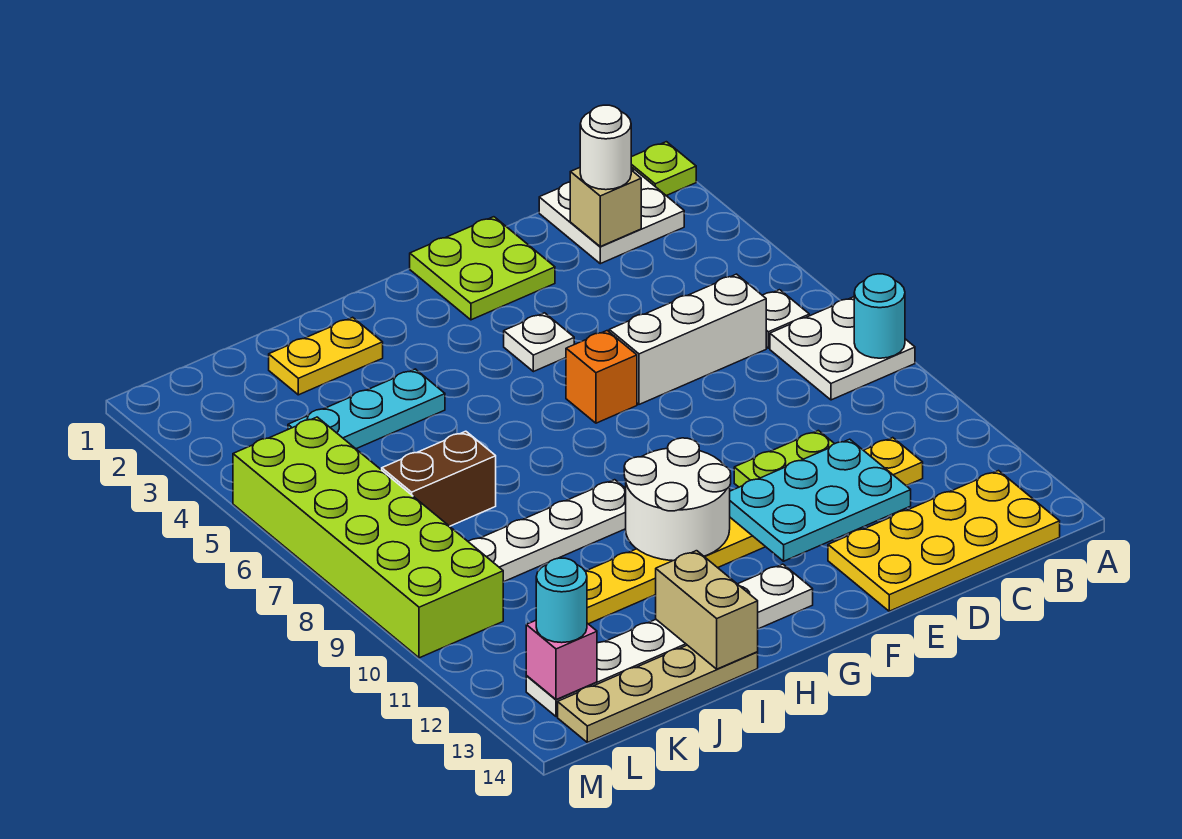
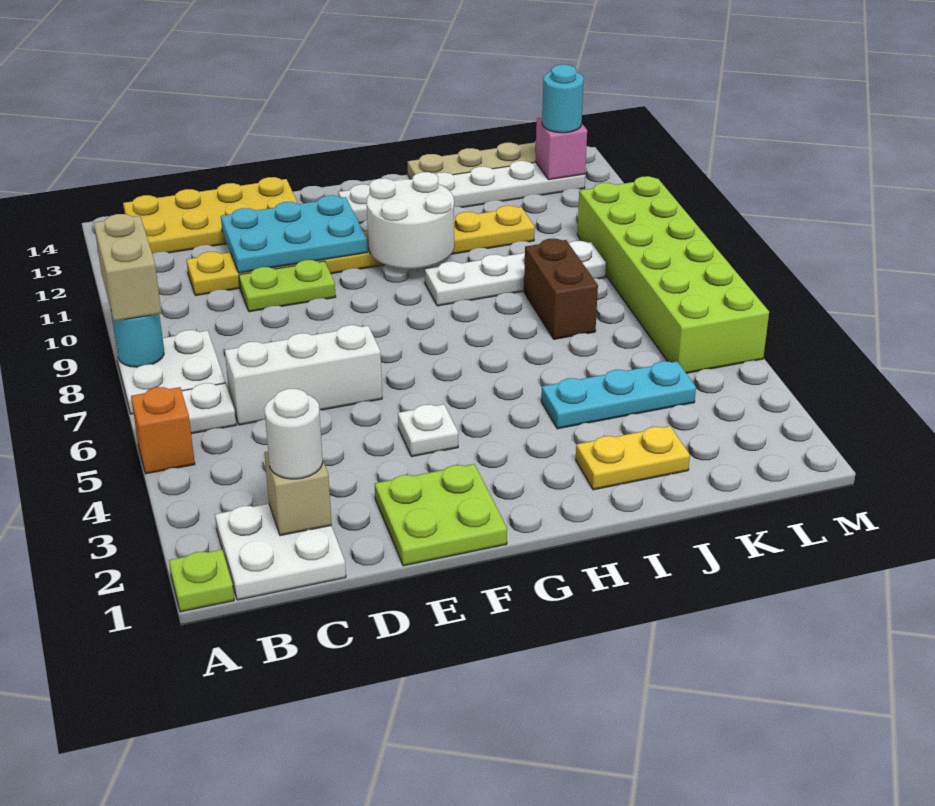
orange 1x1 brick [566,331,637,423] -> orange 1x1 brick moved to [131,387,195,474]
tan 1x2 brick [656,551,758,669] -> tan 1x2 brick moved to [94,214,161,321]
brown 1x2 brick [382,431,496,526] -> brown 1x2 brick turned to [524,239,598,339]

